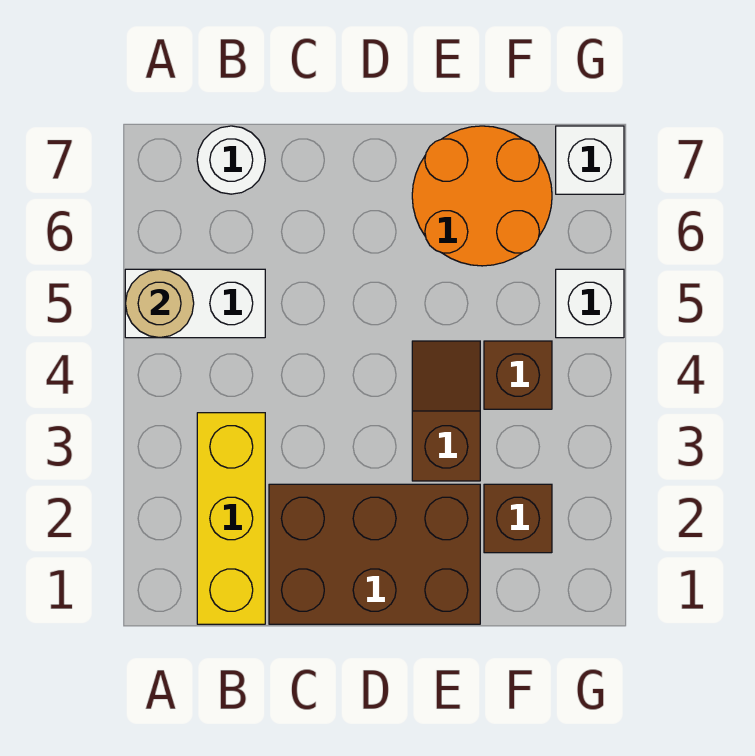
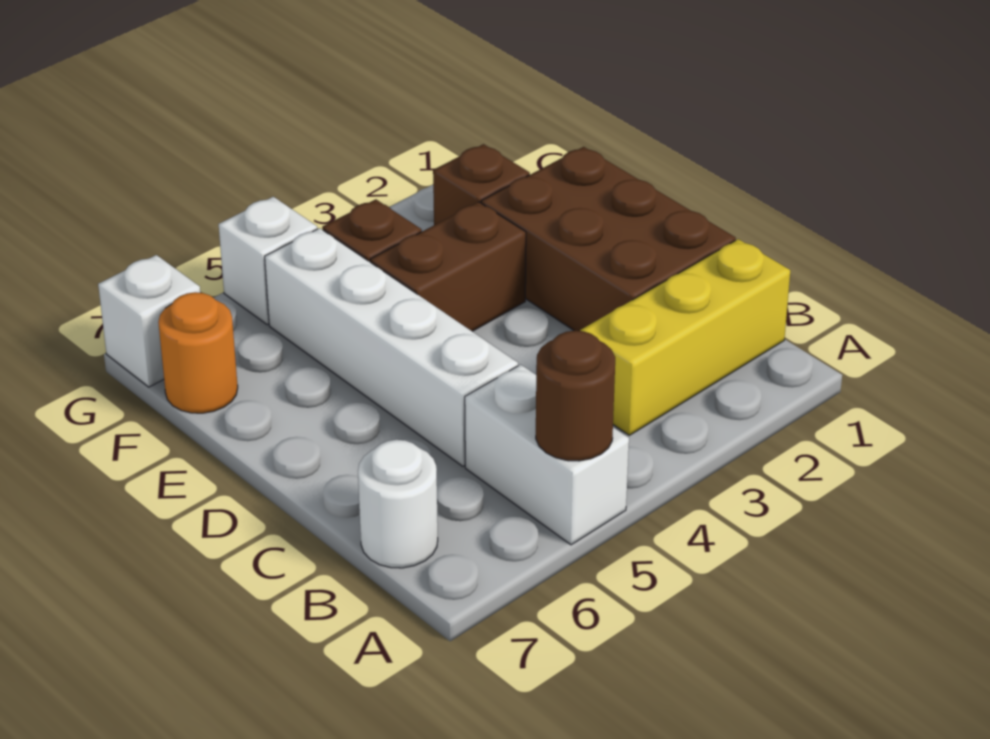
tan 1x1 round brick [125,269,194,338] -> brown 1x1 round brick [536,331,615,461]
none -> white 1x4 brick [265,228,518,466]
brown 1x2 slope [412,341,480,481] -> brown 1x2 brick [370,202,526,331]
orange 2x2 round brick [412,126,552,266] -> orange 1x1 round brick [158,292,238,413]

